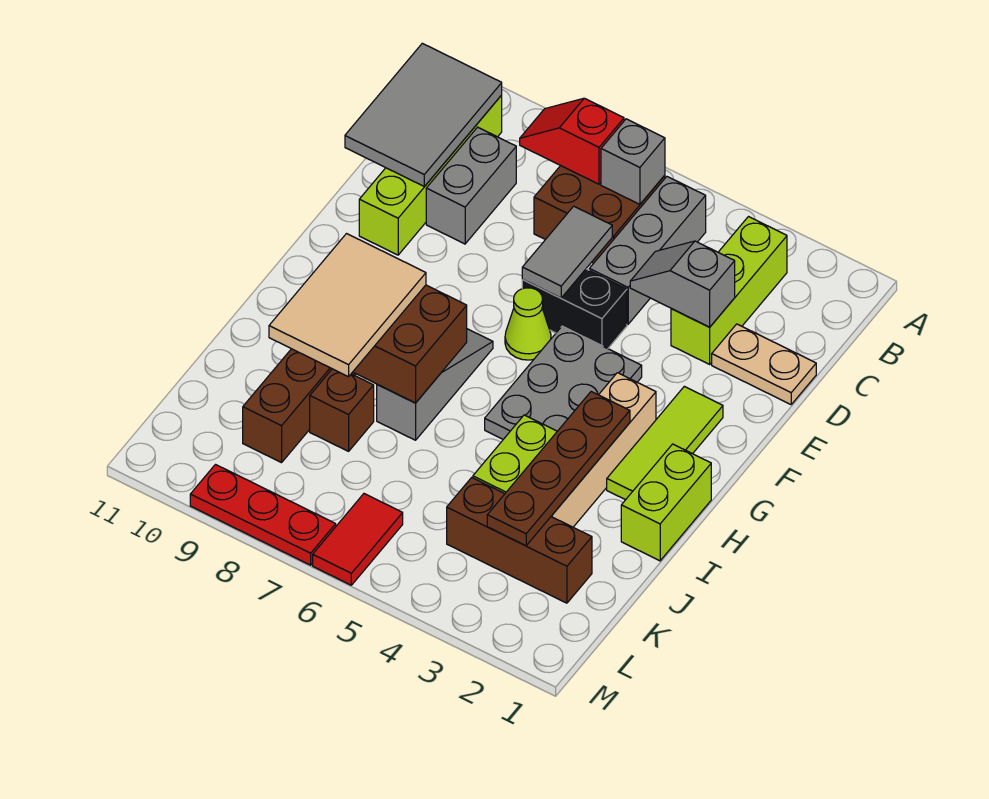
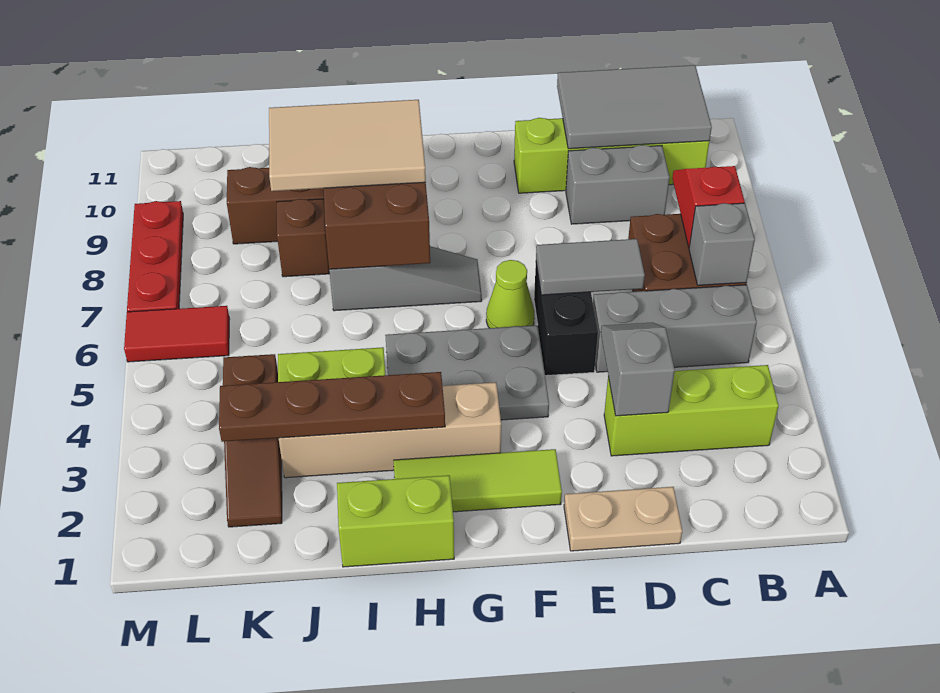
tan 1x2 plate [712,324,816,404] -> tan 1x2 plate turned to [564,487,682,551]
brown 1x3 brick [447,478,592,603] -> brown 1x3 slope [223,354,282,527]

